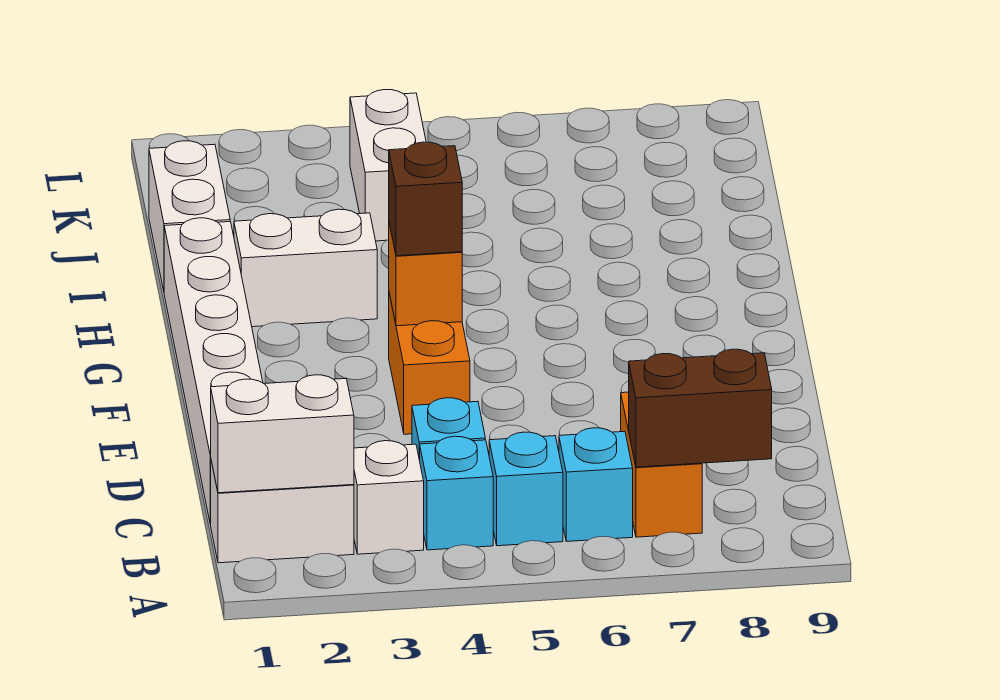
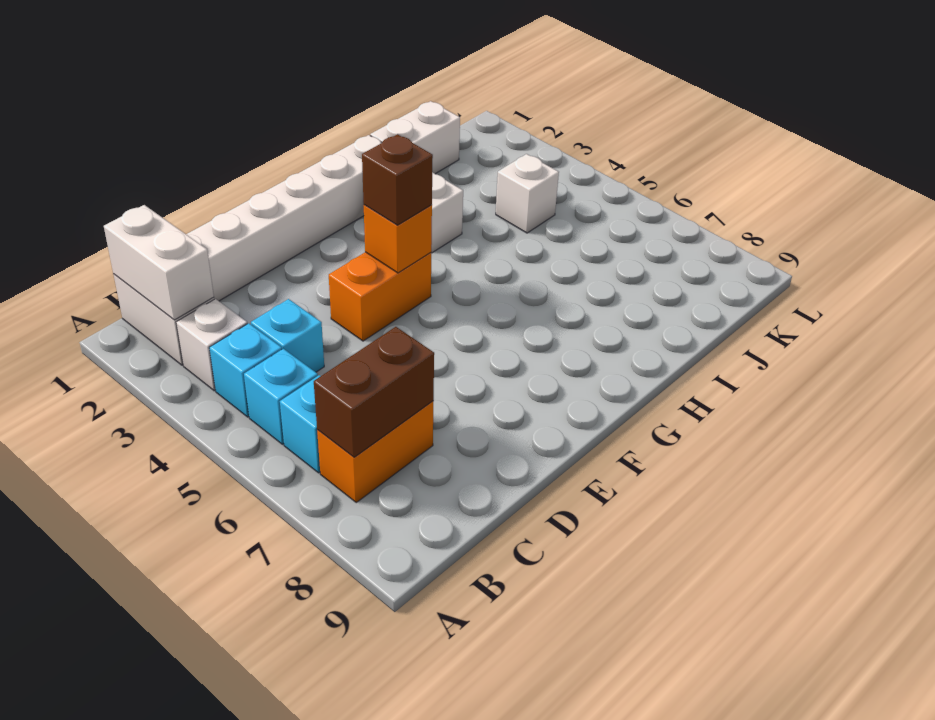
brown 1x2 brick [629,349,772,467] -> brown 1x2 brick turned to [314,327,434,457]
white 1x2 brick [350,90,426,241] -> white 1x1 brick [496,154,559,233]

